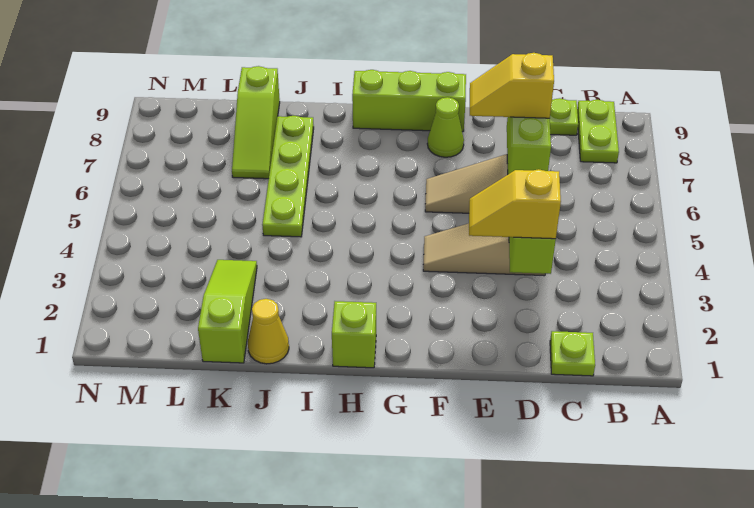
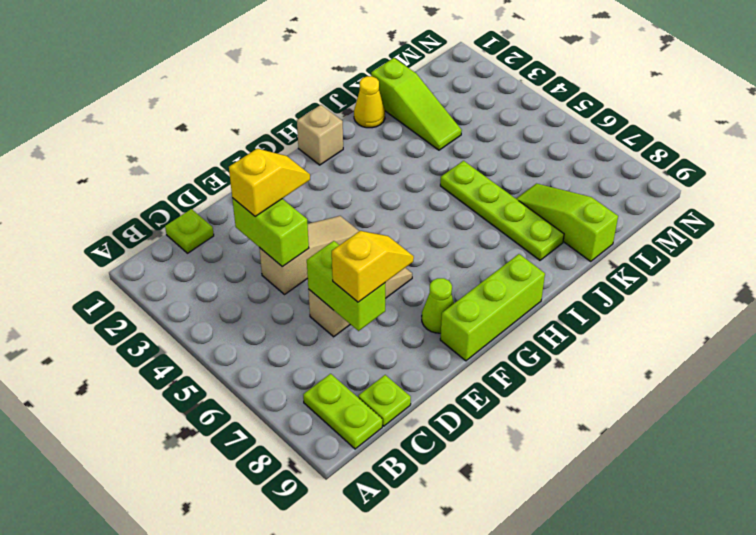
lime 1x1 brick [332,301,376,368] -> tan 1x1 brick [297,105,343,165]

